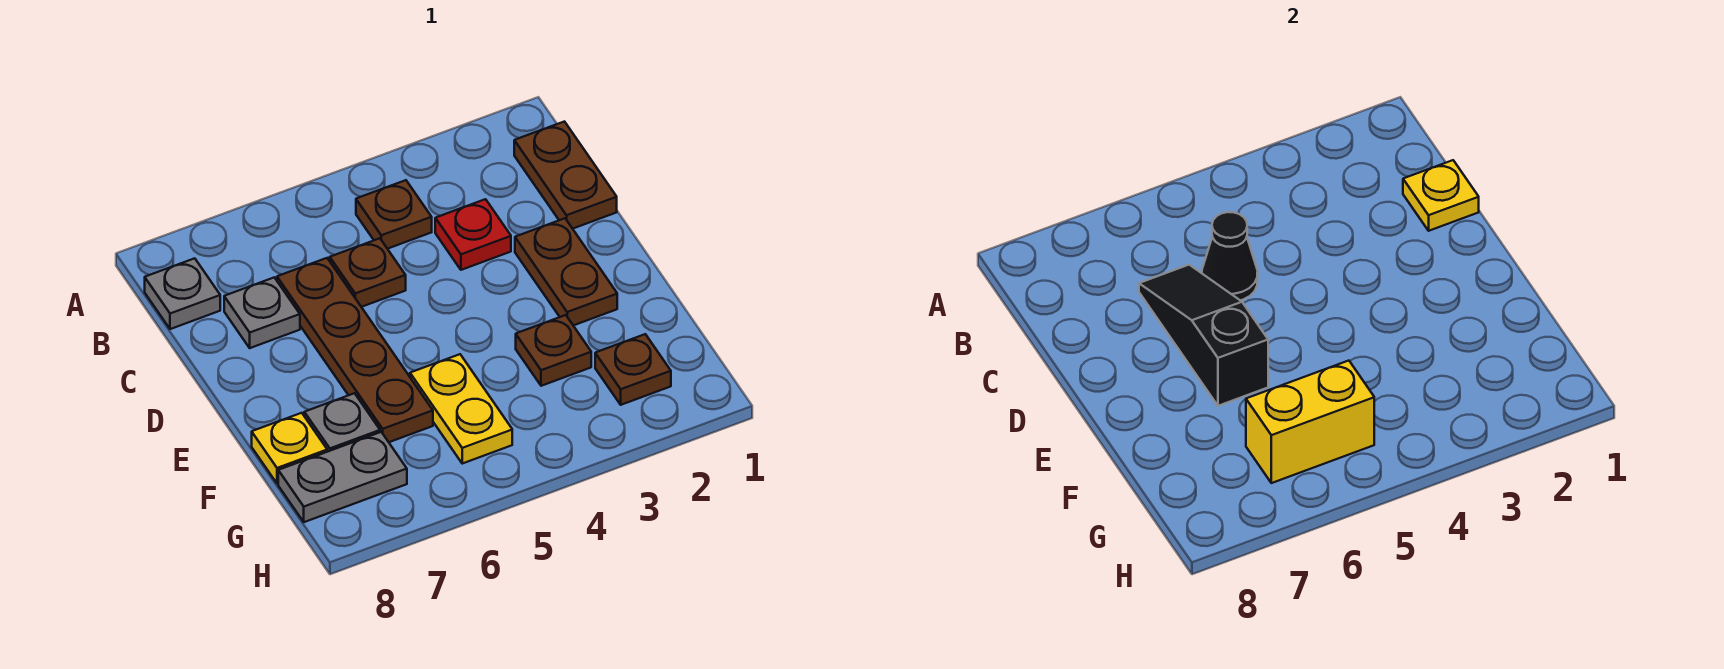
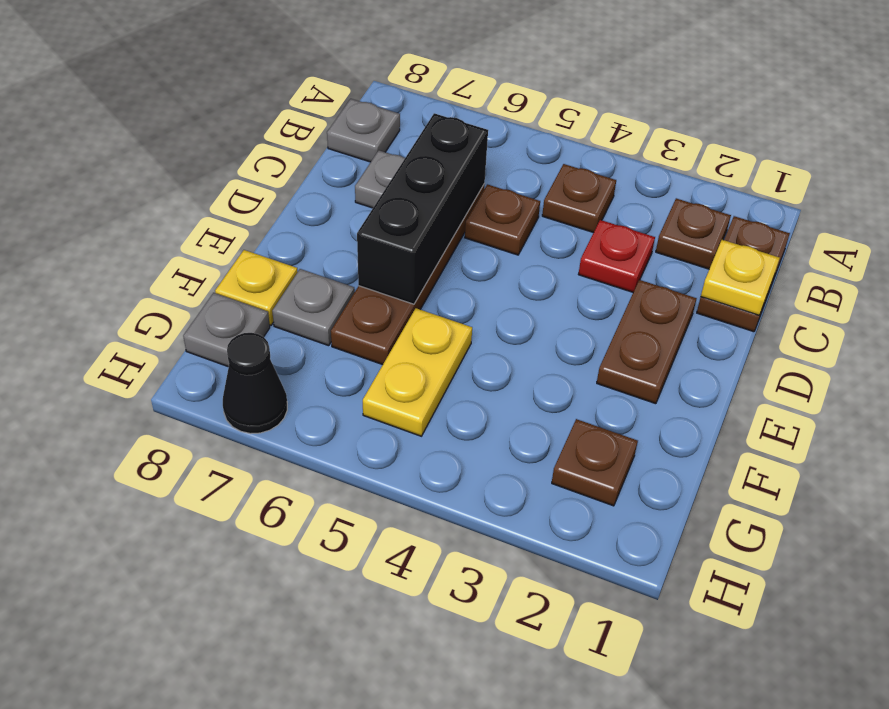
black 1x1 cone [1202,212,1258,300] -> black 1x1 cone moved to [223,333,287,434]
black 1x3 slope [1139,265,1268,406] -> black 1x3 brick [357,113,488,304]
brown 1x1 plate [516,315,591,386] -> brown 1x1 plate moved to [656,198,731,269]
yellow 1x2 brick [1246,361,1374,483] -> none
grey 1x2 plate [278,432,407,522] -> grey 1x1 plate [183,293,270,367]

